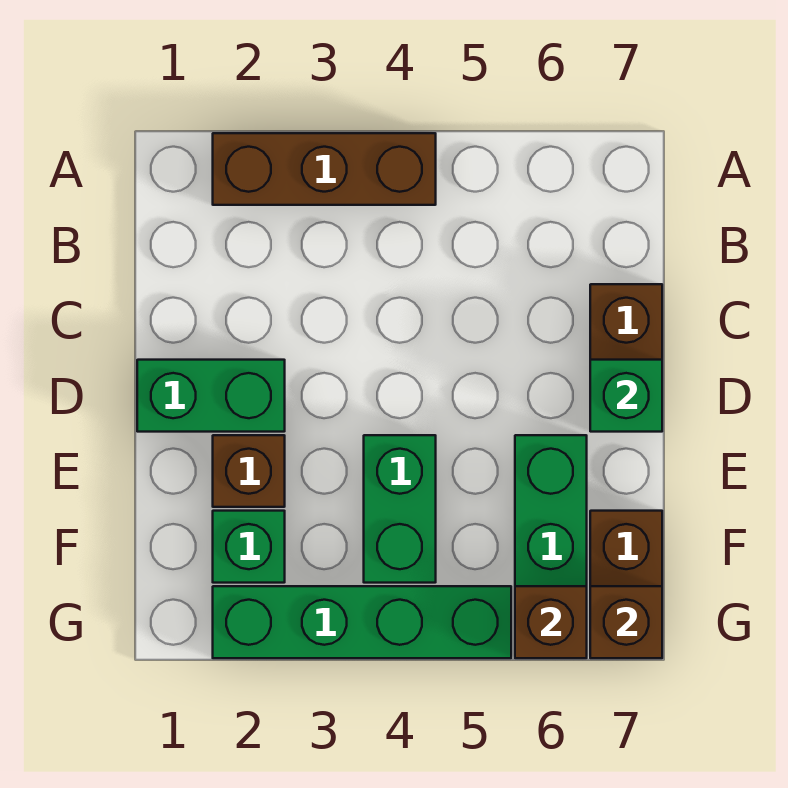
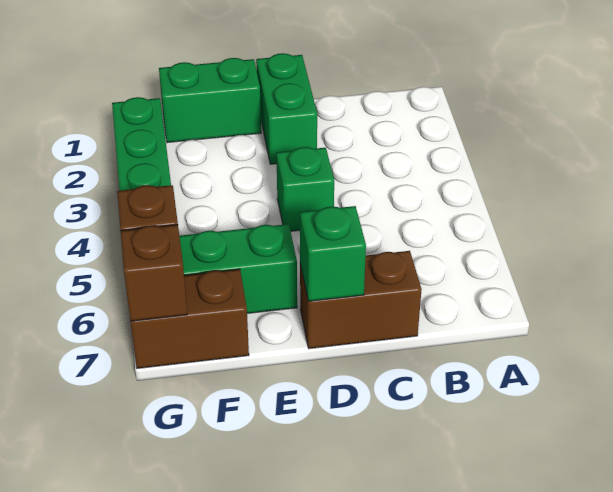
brown 1x3 brick [213,133,436,205] -> none
brown 1x1 brick [213,435,285,507] -> none
green 1x2 brick [364,435,436,583] -> green 1x2 brick moved to [159,58,261,143]
green 1x1 brick [213,511,285,583] -> green 1x1 brick moved to [276,147,334,231]

